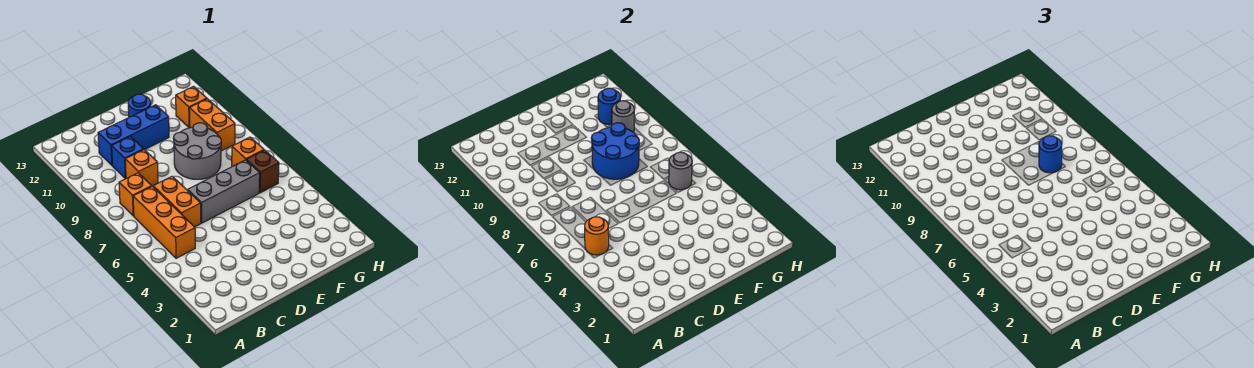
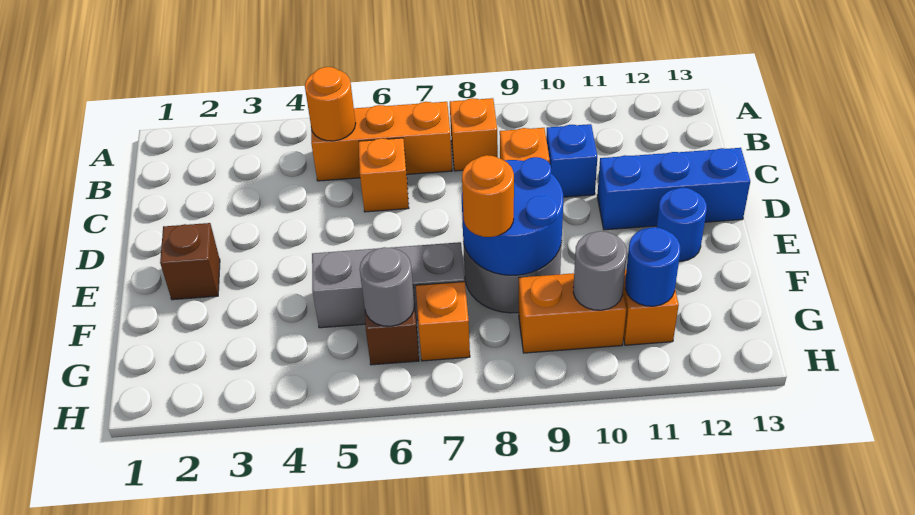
orange 1x2 brick [153,176,201,227] -> orange 1x1 brick [359,138,409,212]
blue 1x3 brick [98,105,169,165] -> blue 1x3 brick turned to [597,148,750,230]
grey 1x3 brick [187,160,260,223] -> grey 1x3 brick turned to [312,242,465,328]
none -> brown 1x1 brick [160,223,220,300]
blue 1x1 round brick [1039,136,1062,173] -> orange 1x1 round brick [462,155,514,237]

